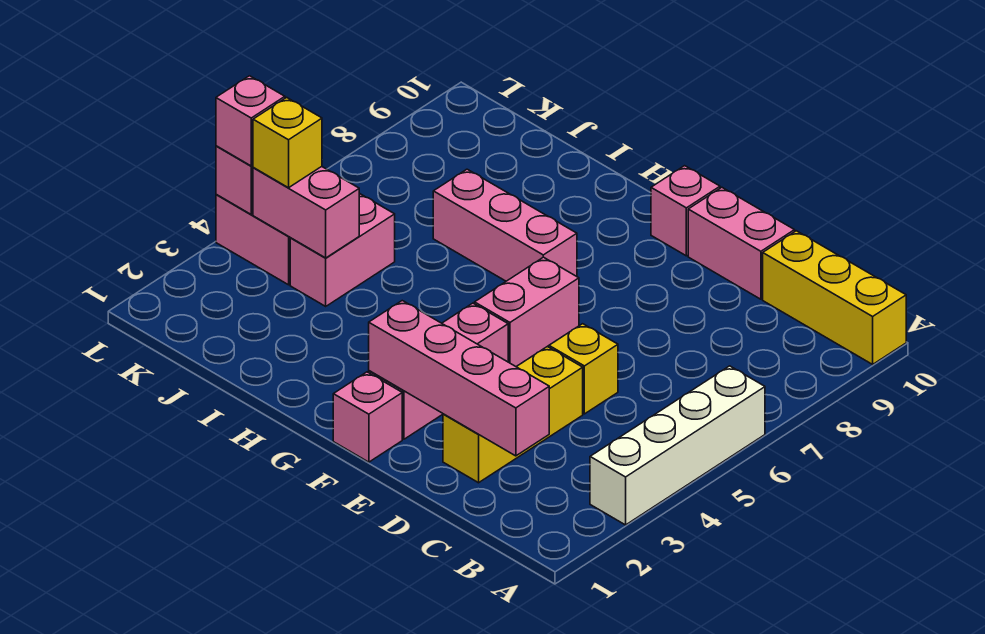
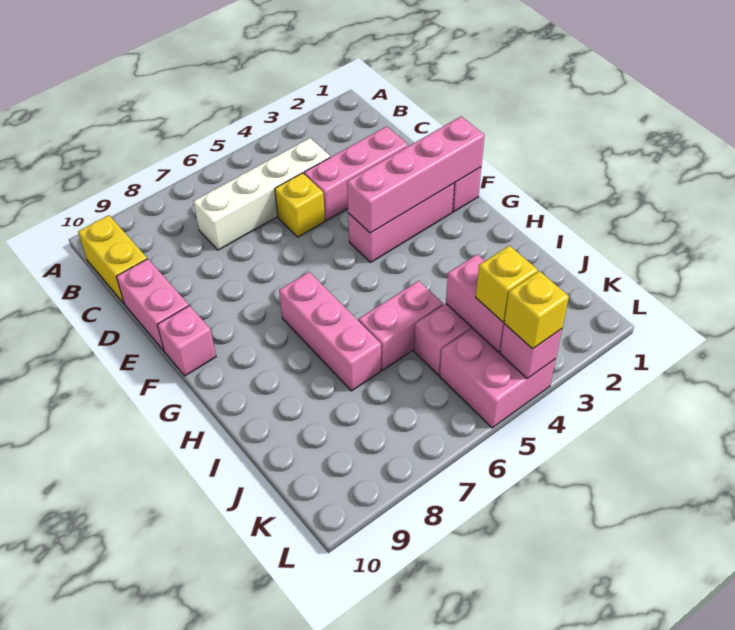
white 1x4 brick [590,366,765,525] -> white 1x4 brick moved to [194,138,330,250]
yellow 1x3 brick [763,231,906,364] -> yellow 1x2 brick [78,215,147,303]
pink 1x4 brick [369,301,549,456] -> pink 1x4 brick turned to [347,117,485,233]
yellow 1x3 brick [443,347,583,483] -> pink 1x3 brick [304,126,408,221]
pink 1x2 brick [475,257,579,366] -> pink 1x2 brick moved to [359,281,443,370]
pink 1x1 brick [216,76,285,166] -> yellow 1x1 brick [504,271,569,349]

